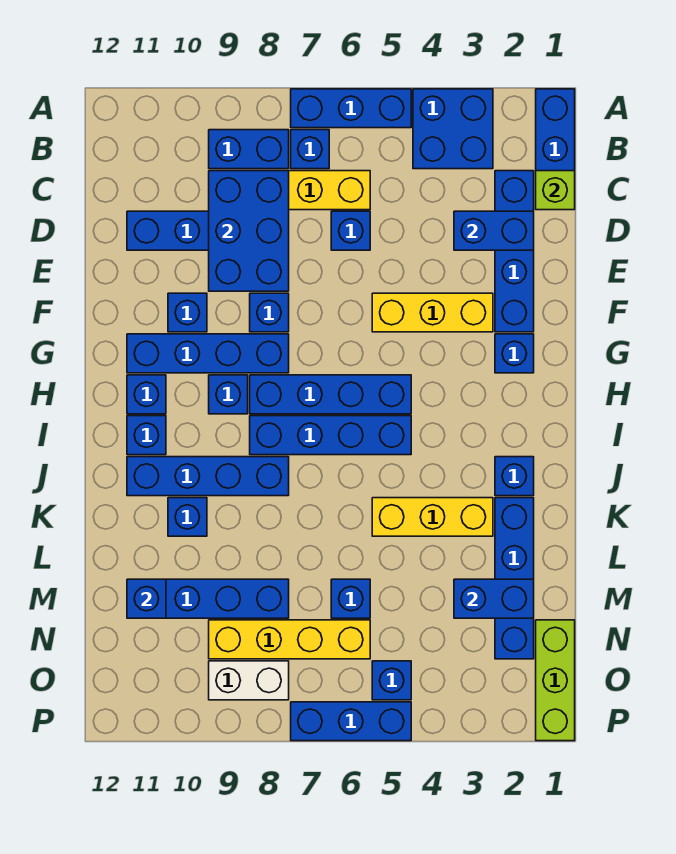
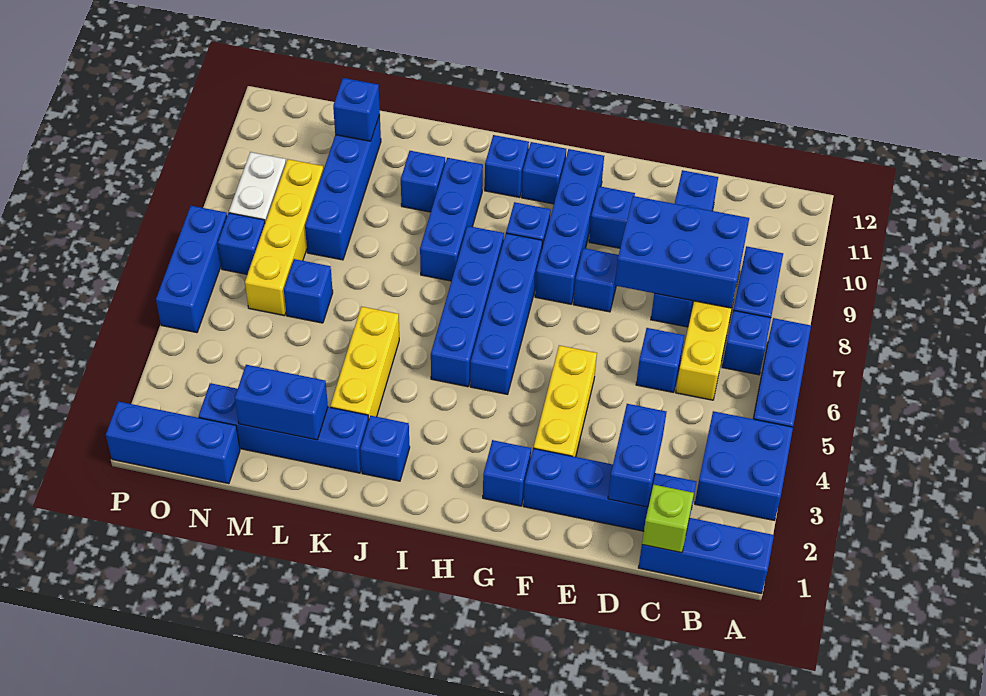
blue 1x4 brick [127,457,289,496] -> blue 1x3 brick [420,158,483,281]
blue 1x2 brick [454,579,534,618] -> blue 1x2 brick turned to [235,365,328,440]
lime 1x3 brick [536,620,575,741] -> blue 1x3 brick [106,401,240,484]
blue 1x1 brick [372,661,411,700] -> blue 1x1 brick moved to [218,213,265,274]

